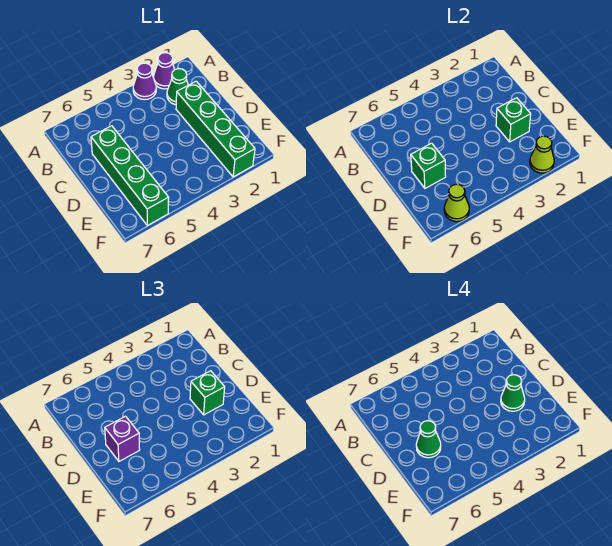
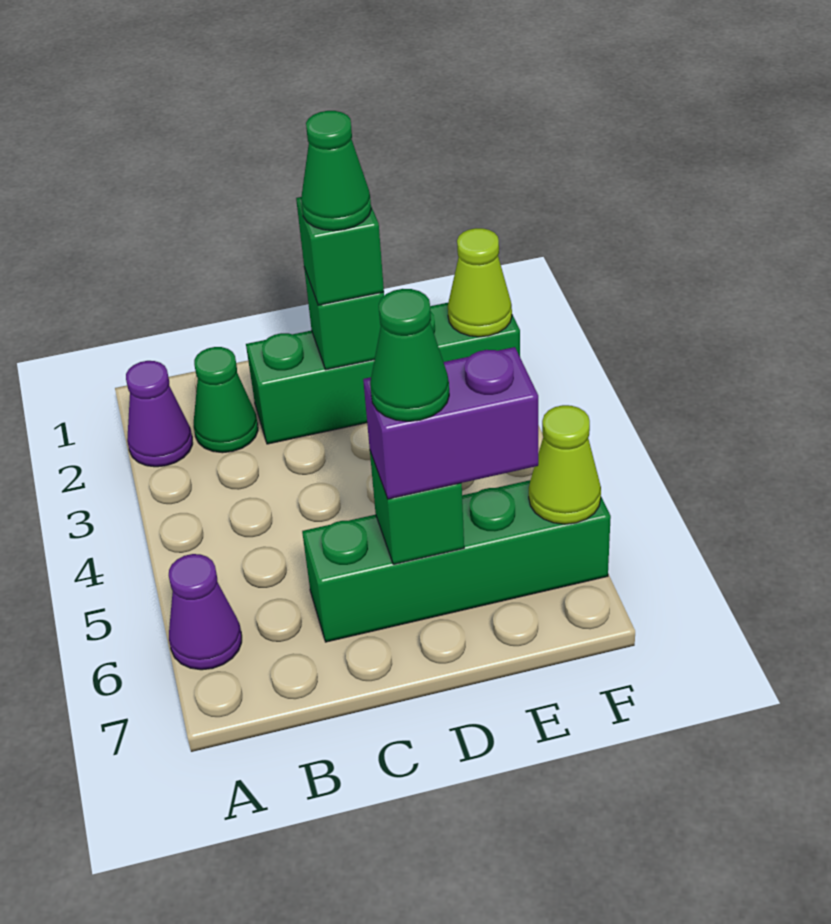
purple 1x1 cone [133,63,156,100] -> purple 1x1 cone moved to [169,554,242,670]
purple 1x1 brick [105,416,140,461] -> purple 1x2 brick [363,347,538,499]

